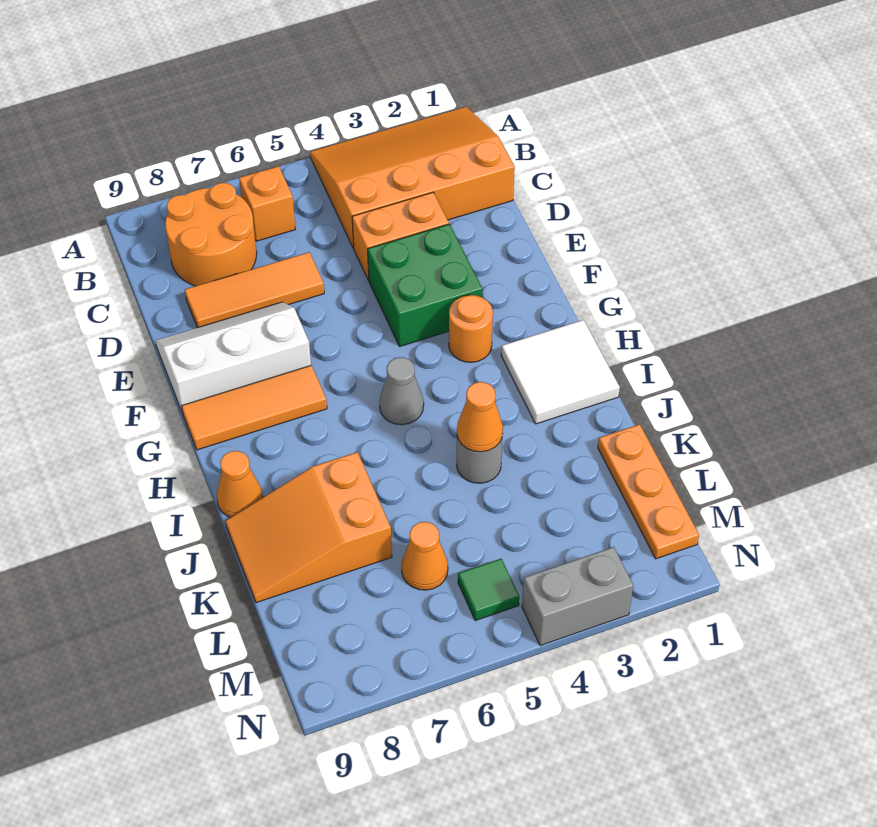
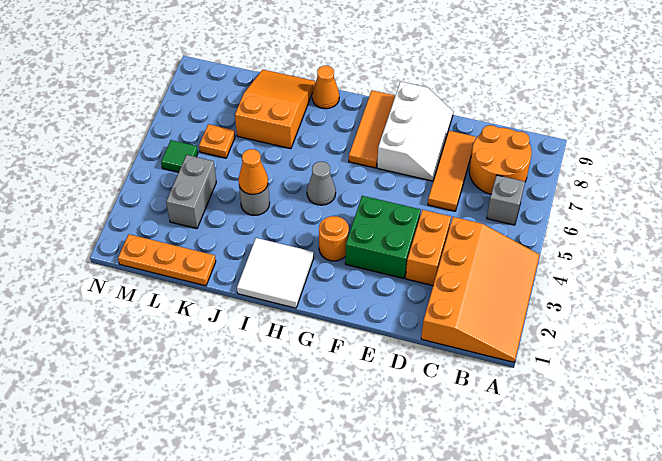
orange 1x1 brick [239,166,295,241] -> grey 1x1 brick [487,175,525,225]
orange 1x1 cone [401,522,448,590] -> orange 1x1 plate [199,124,235,158]
grey 1x2 brick [522,547,633,646] -> grey 1x2 brick moved to [166,155,216,229]

